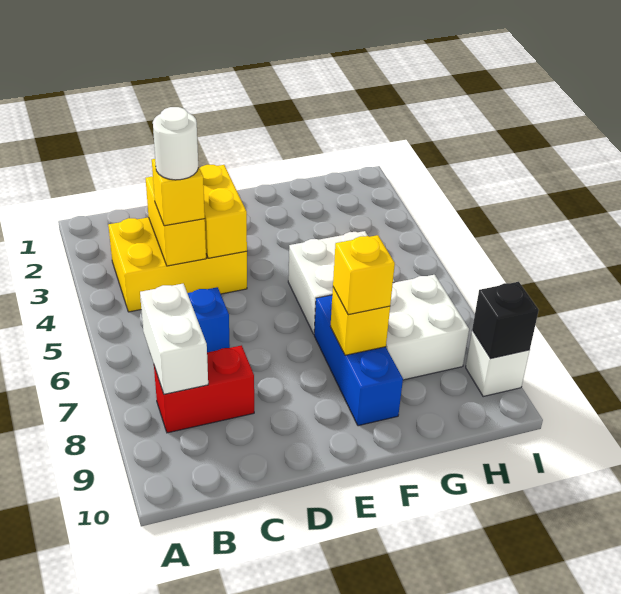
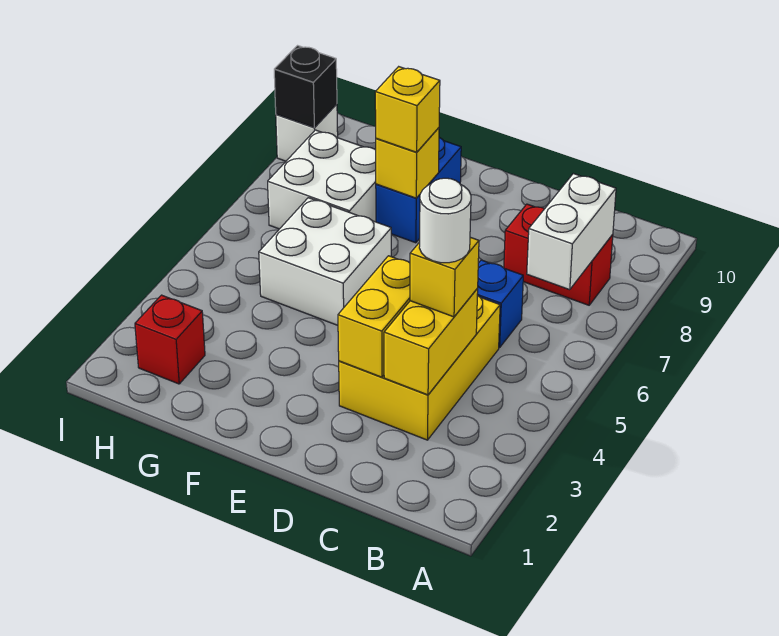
yellow 2x3 brick [108,217,247,312] -> yellow 2x3 brick turned to [339,295,500,440]
blue 1x3 brick [314,295,403,426] -> blue 1x2 brick [376,137,461,243]
none -> red 1x1 brick [135,295,205,384]

